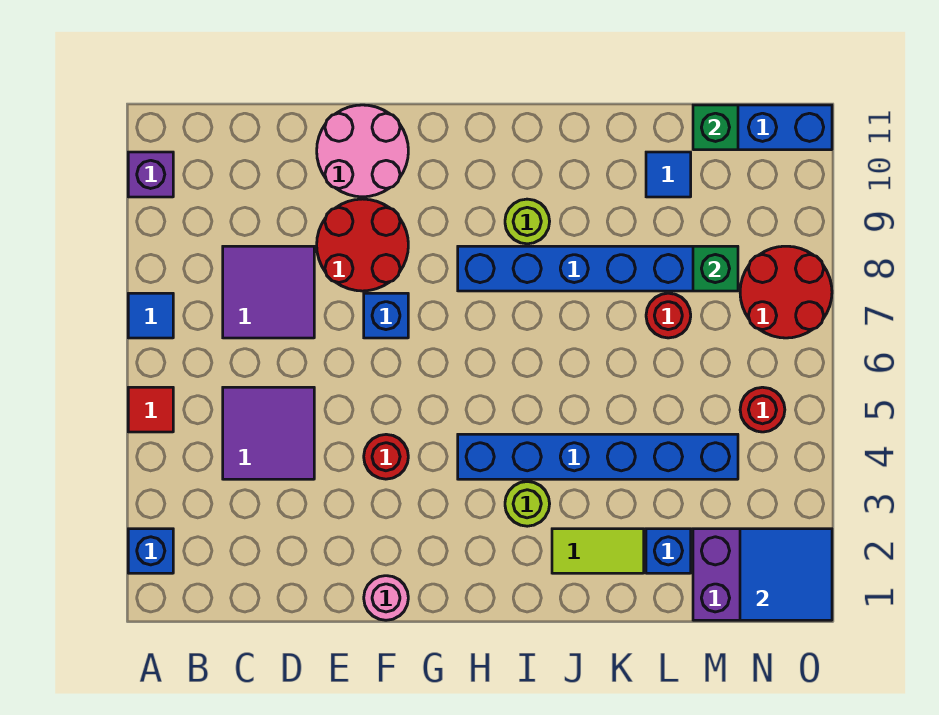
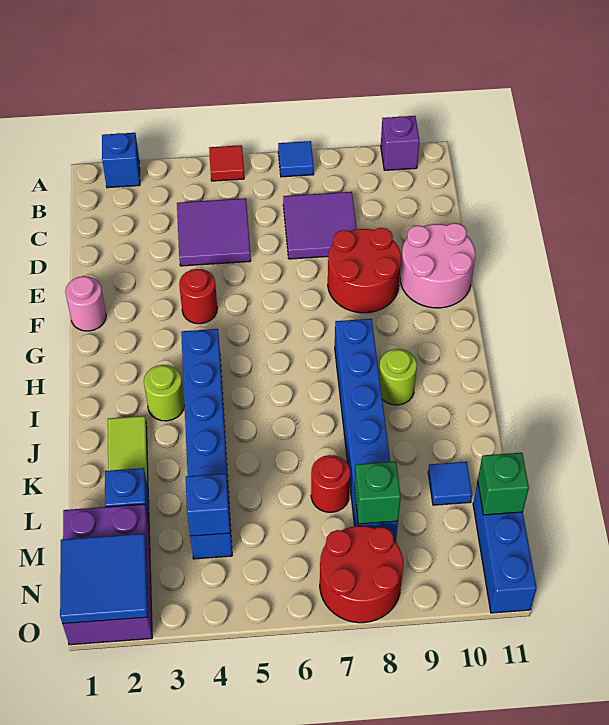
blue 1x1 brick [364,293,408,338] -> blue 1x1 brick moved to [186,473,230,536]
red 1x1 round brick [740,387,785,432] -> none

